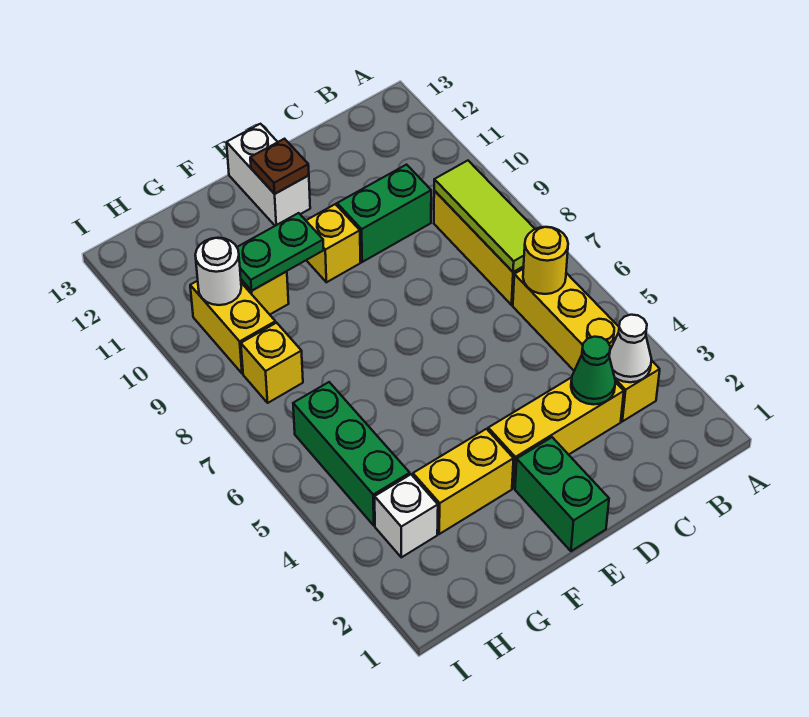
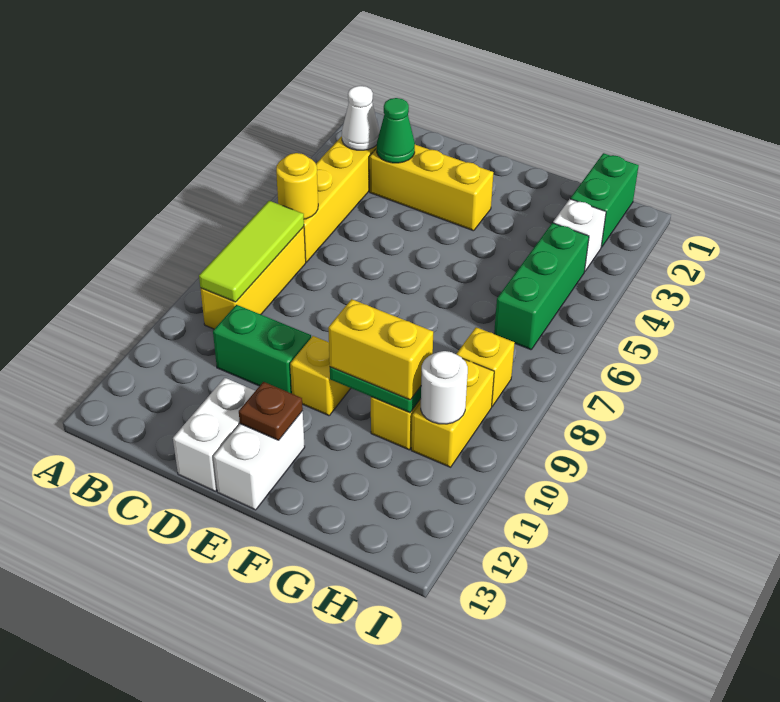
none -> white 1x2 brick [173,378,255,491]
green 1x2 brick [515,437,609,551] -> green 1x2 brick moved to [571,153,639,247]
yellow 1x2 brick [413,429,514,534] -> yellow 1x2 brick moved to [328,299,433,400]

